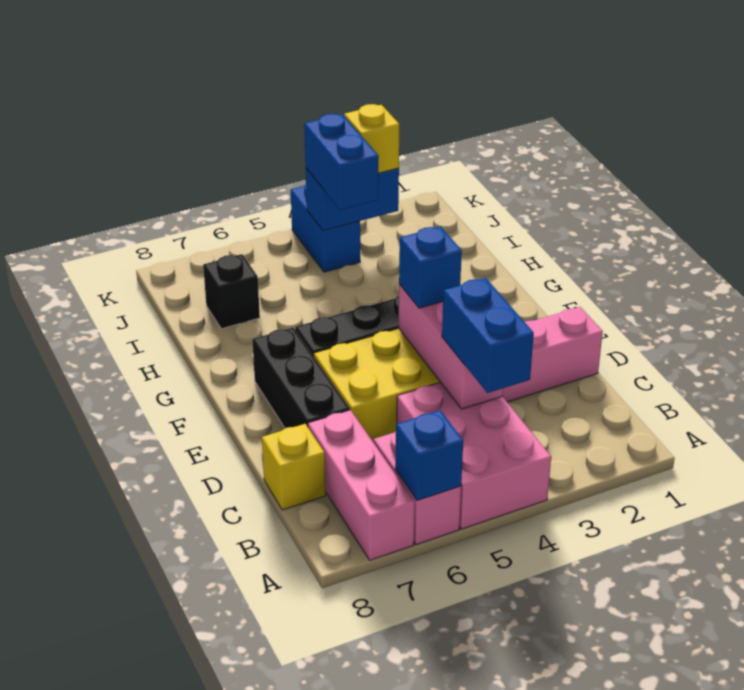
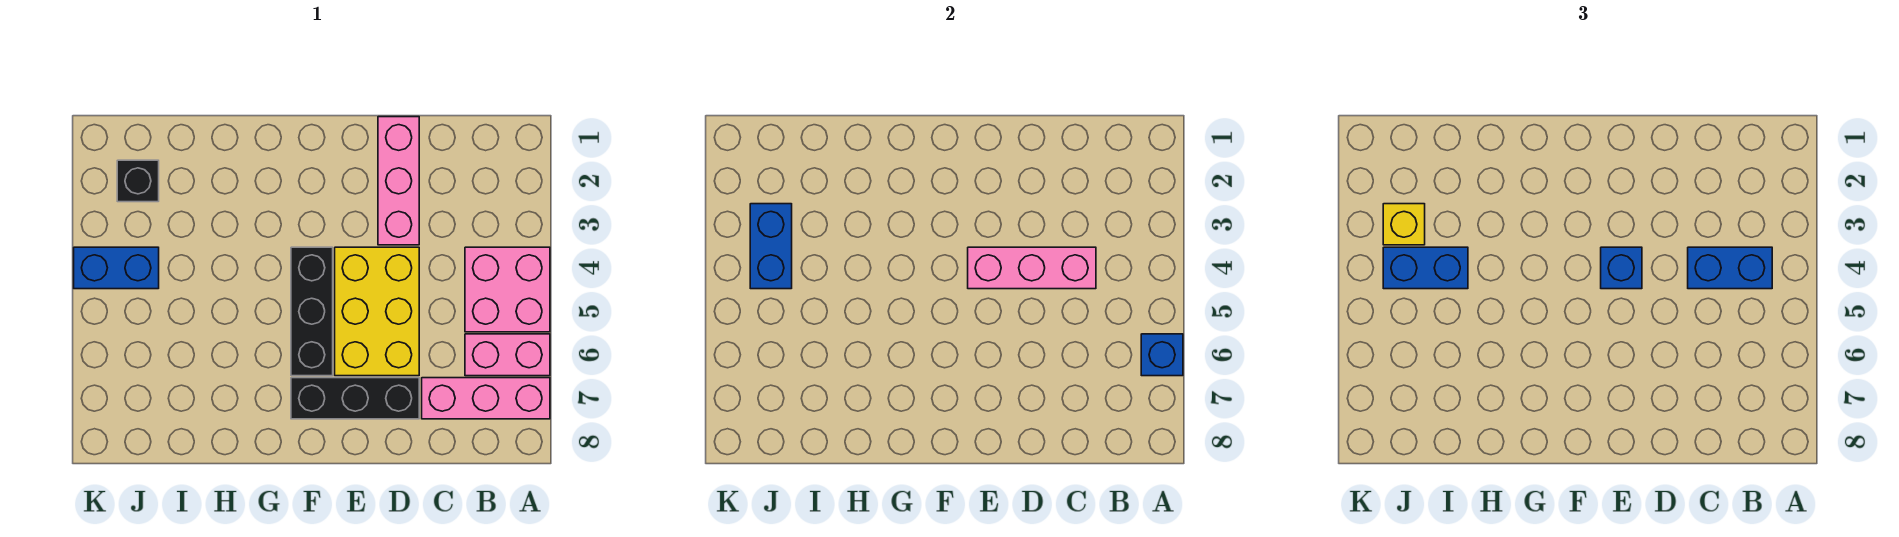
pink 2x3 brick [397,382,551,529] -> pink 2x2 brick [465,247,550,332]
yellow 1x1 brick [262,424,326,510] -> none
black 1x1 brick [203,254,260,329] -> black 1x1 brick moved to [117,160,159,202]

